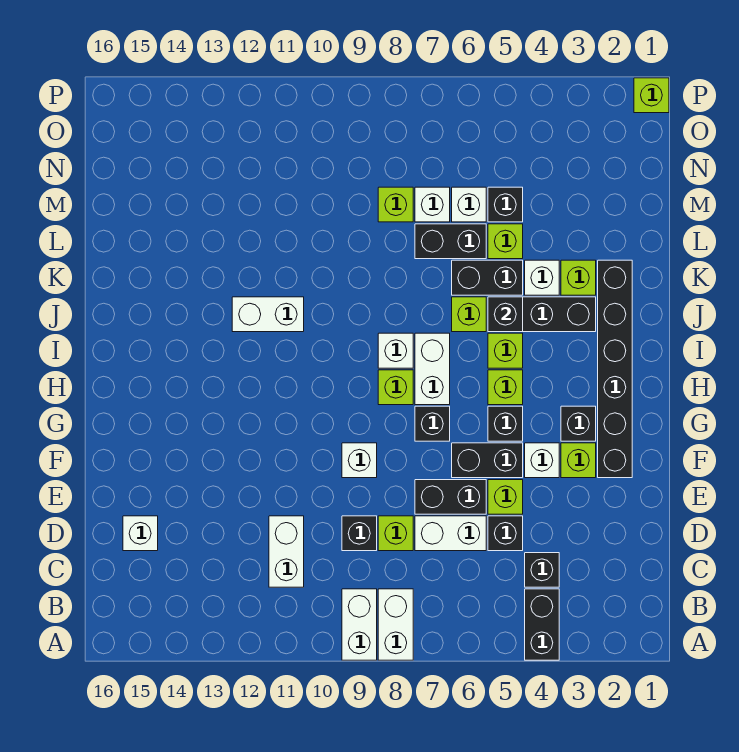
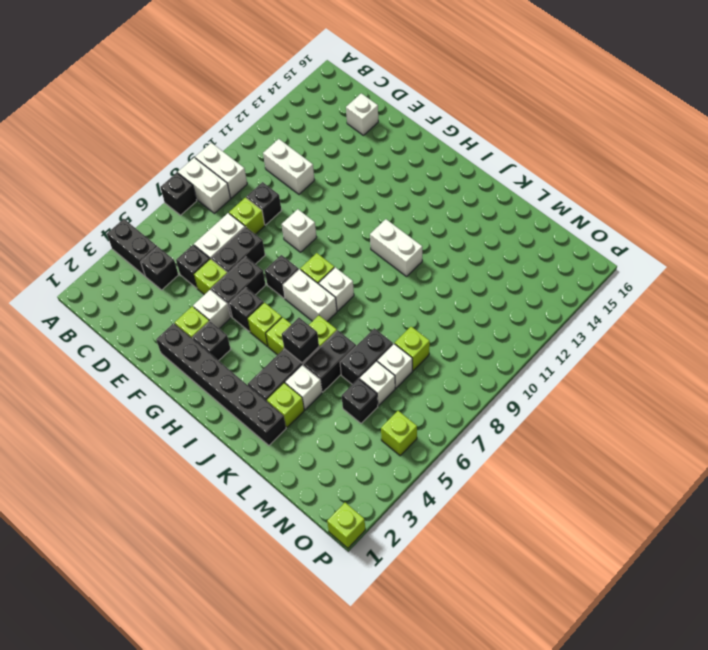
none -> black 1x1 brick [160,173,197,215]
white 1x2 brick [232,297,304,332] -> white 1x2 brick turned to [370,219,422,276]
lime 1x1 brick [488,224,523,259] -> lime 1x1 brick moved to [381,411,417,456]

